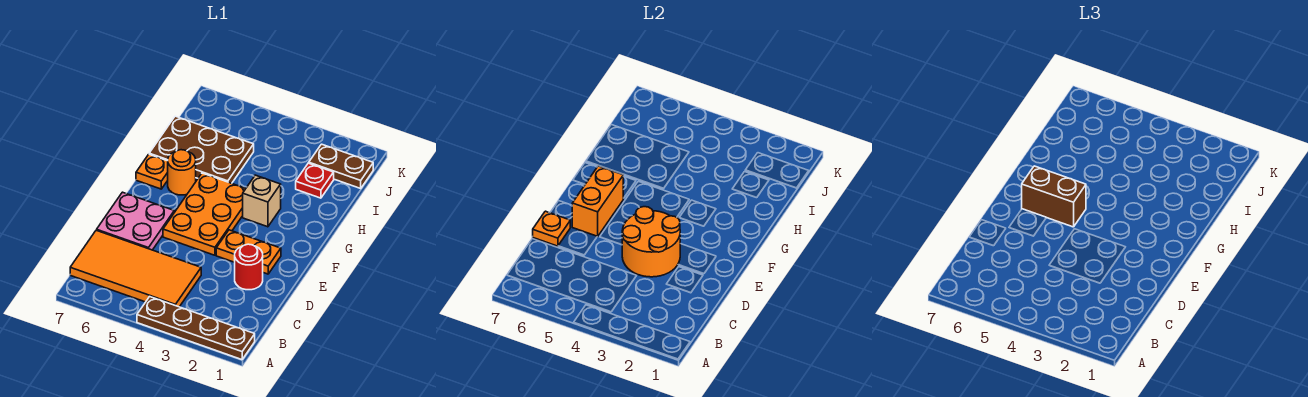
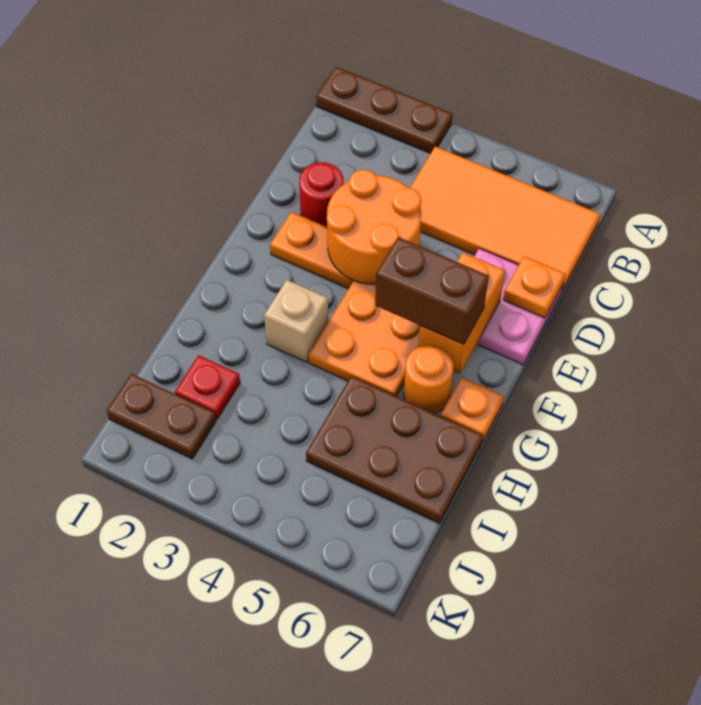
brown 1x4 plate [137,297,255,360] -> brown 1x3 plate [316,67,452,153]

